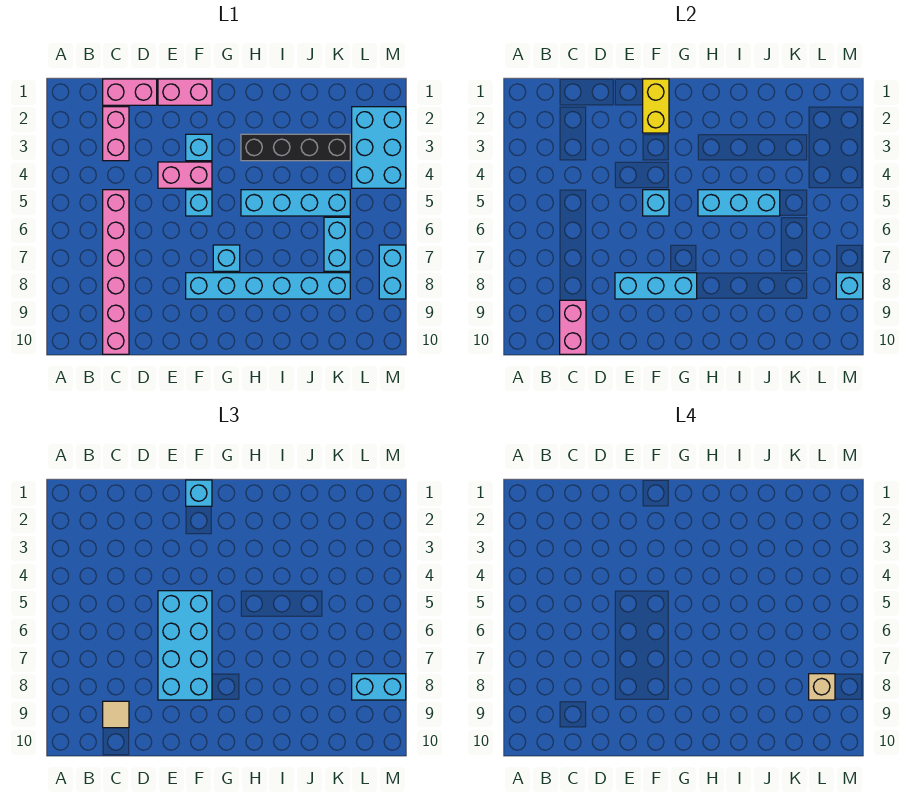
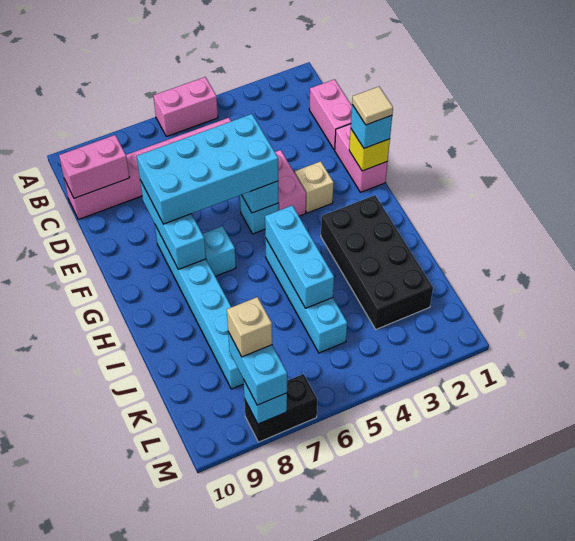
pink 1x2 brick [103,107,129,161] -> pink 1x2 brick moved to [153,77,218,137]
tan 1x1 tile [103,701,129,728] -> tan 1x1 tile moved to [352,87,393,125]
yellow 1x2 brick [643,79,669,133] -> yellow 1x1 brick [349,129,390,171]
cyan 1x1 brick [186,134,212,161] -> tan 1x1 brick [295,161,334,213]
black 1x4 brick [241,134,350,161] -> black 2x4 brick [321,195,433,329]
cyan 1x2 brick [324,217,350,271] -> none
cyan 2x3 brick [352,107,406,188] -> none
cyan 1x2 brick [379,245,406,299] -> black 1x2 brick [244,374,317,442]

